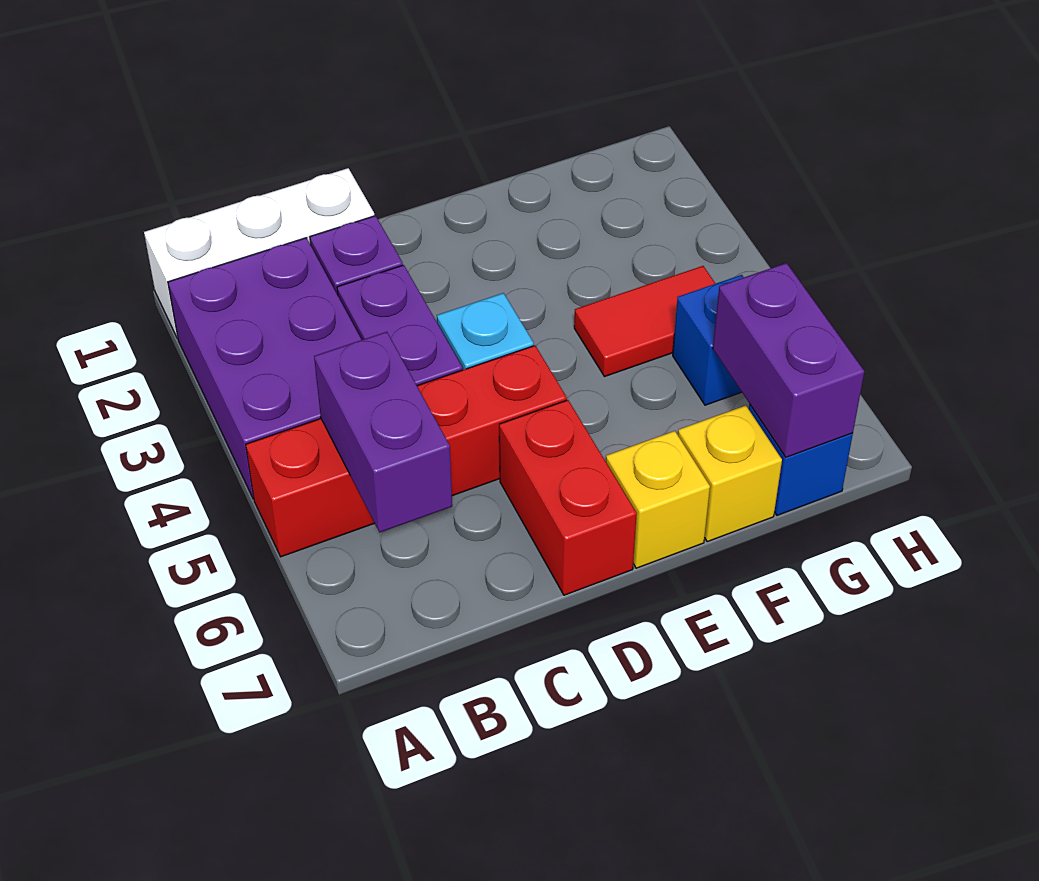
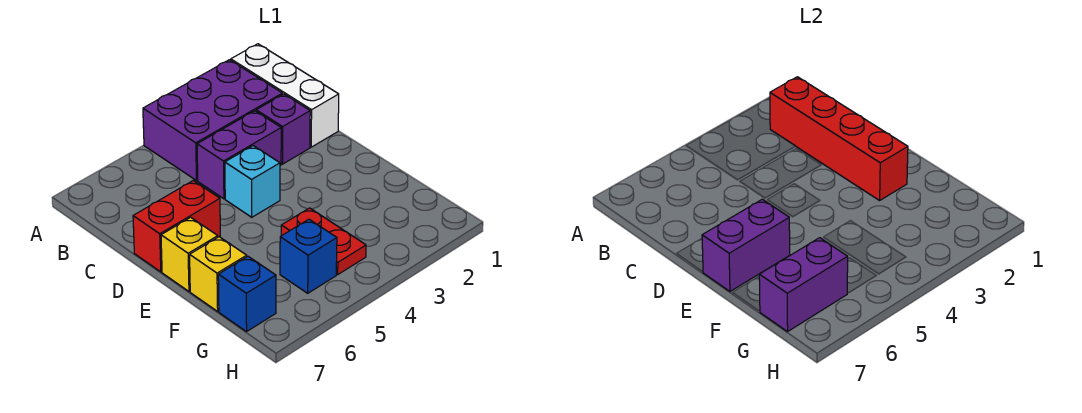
red 1x4 brick [246,346,567,557] -> red 1x4 brick moved to [770,77,908,200]
purple 1x2 brick [314,332,452,532] -> purple 1x2 brick moved to [702,199,790,291]
red 1x2 tile [574,266,716,377] -> red 1x2 plate [281,208,366,275]

